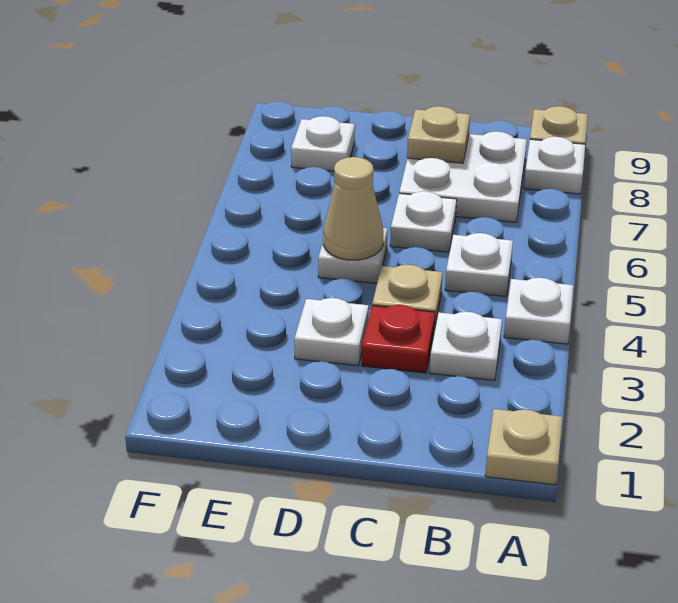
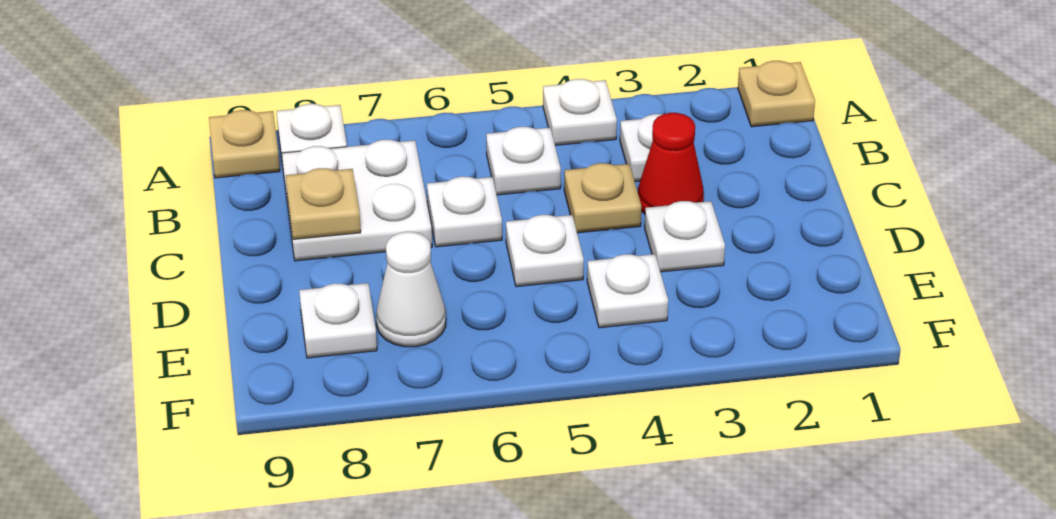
red 1x1 plate [362,305,435,373] -> red 1x1 cone [638,113,704,214]
tan 1x1 cone [323,157,383,260] -> none
none -> white 1x1 plate [587,254,668,328]
none -> white 1x1 cone [376,232,446,347]

